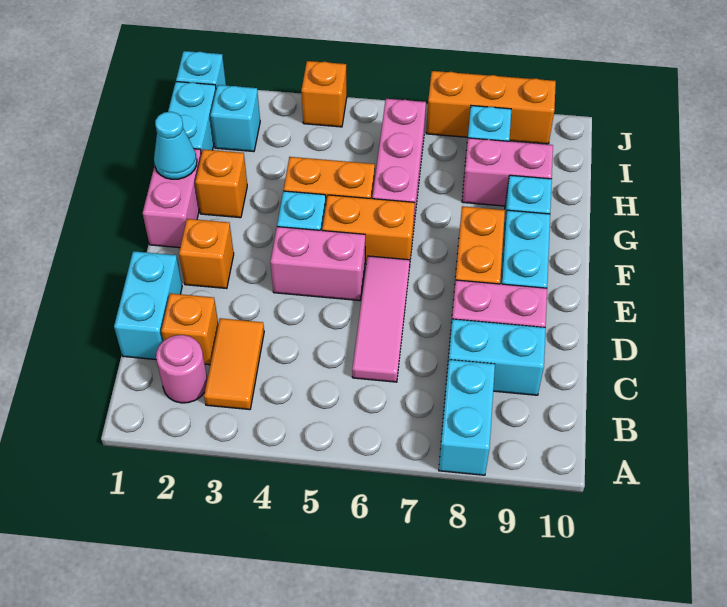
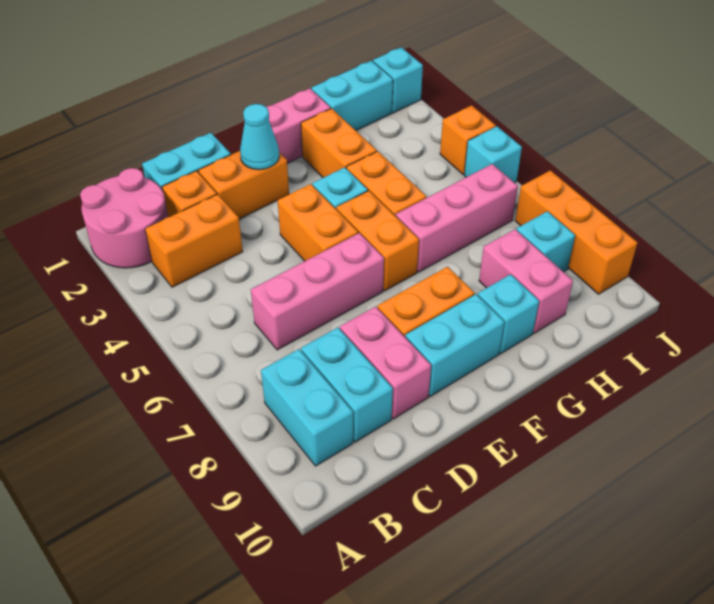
cyan 1x2 brick [439,360,495,475] -> cyan 1x2 brick turned to [261,349,353,466]
pink 1x1 round brick [156,335,207,403] -> pink 2x2 round brick [80,168,168,268]
orange 1x2 tile [204,318,264,410] -> orange 1x2 brick [145,194,243,287]
pink 1x3 tile [352,256,410,382] -> pink 1x3 brick [251,233,384,350]
orange 1x1 brick [179,219,234,289] -> orange 1x2 brick [198,151,289,219]
pink 1x2 brick [270,227,365,301] -> orange 1x2 brick [278,184,358,261]
cyan 1x1 cone [154,112,197,179] -> cyan 1x1 cone moved to [240,104,279,170]
orange 1x1 brick [195,149,247,218] -> orange 1x2 brick [301,108,377,178]
cyan 1x1 brick [210,85,260,152] -> cyan 1x1 brick moved to [464,126,522,183]

